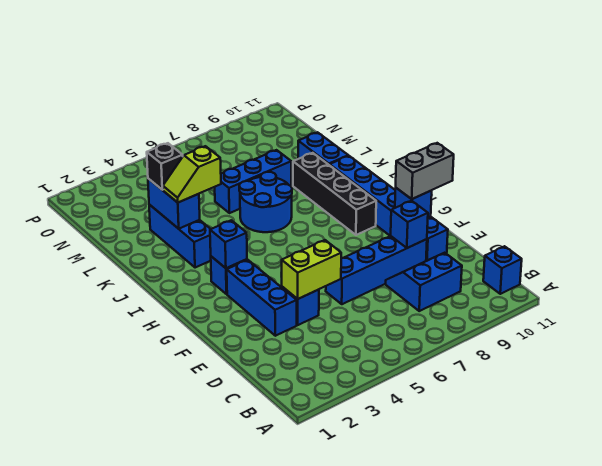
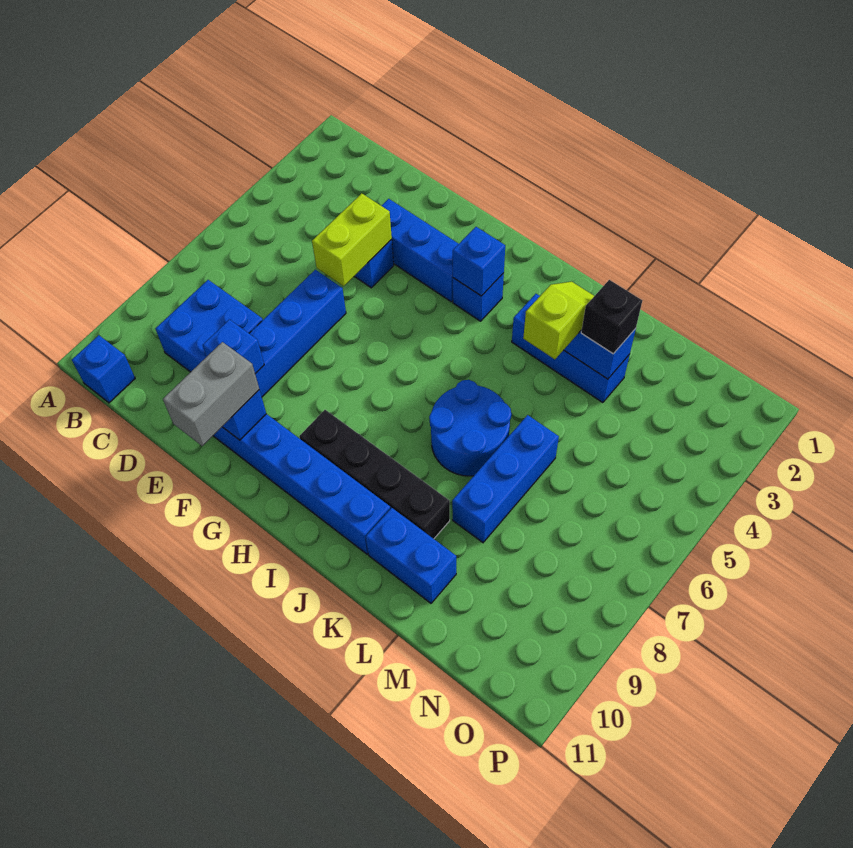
blue 2x2 slope [386,253,462,311] -> blue 2x2 brick [155,280,263,372]

